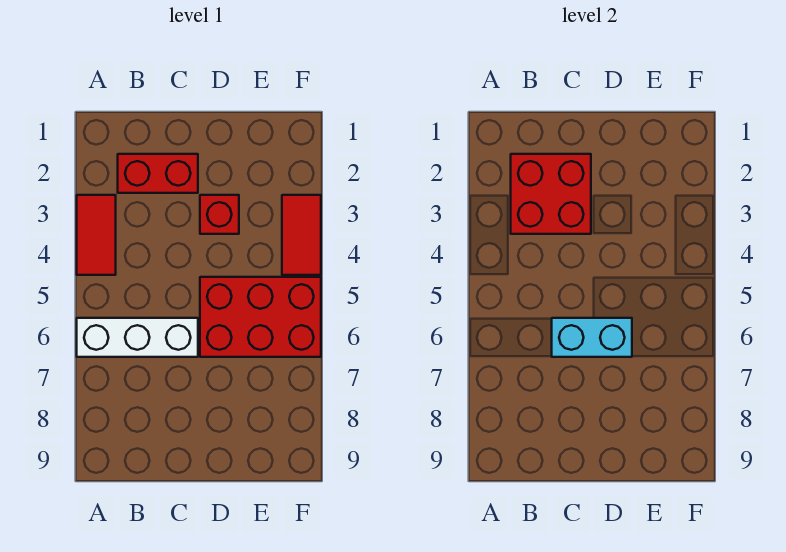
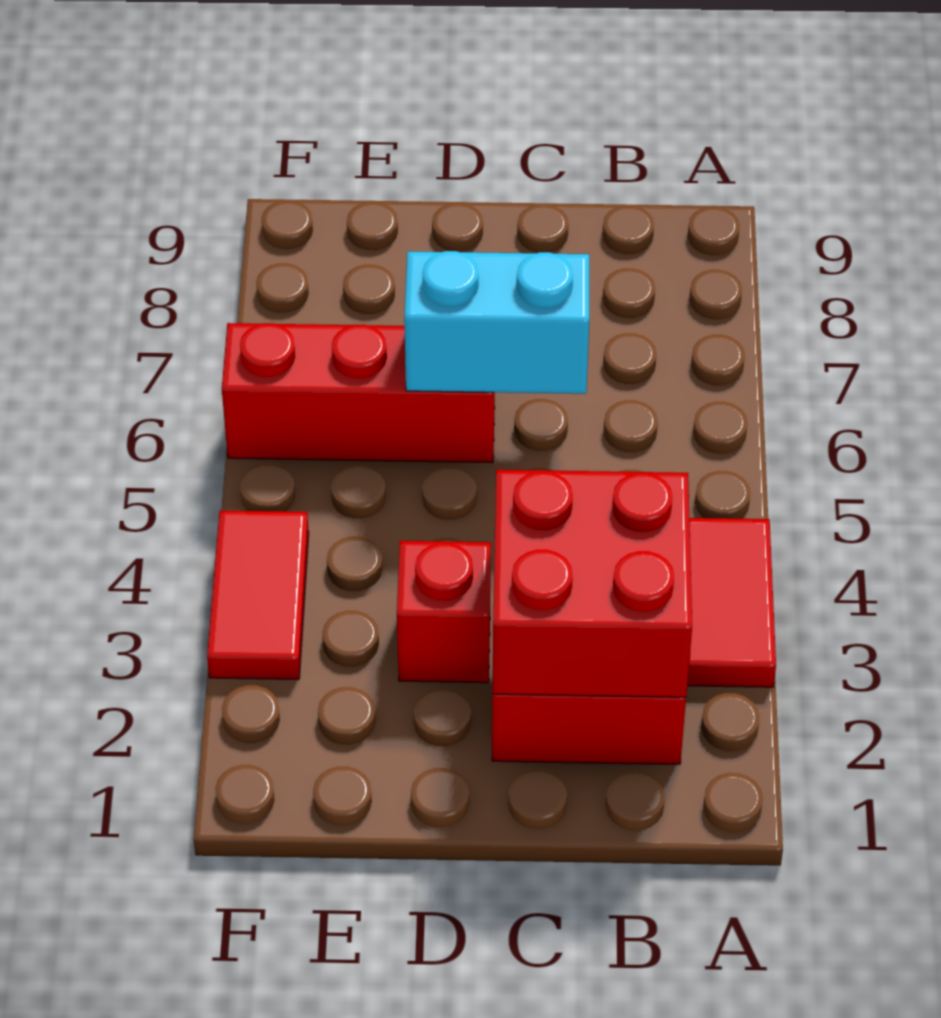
white 1x3 brick [77,318,198,357] -> none
red 2x3 brick [200,277,321,357] -> red 1x3 brick [222,323,495,463]

